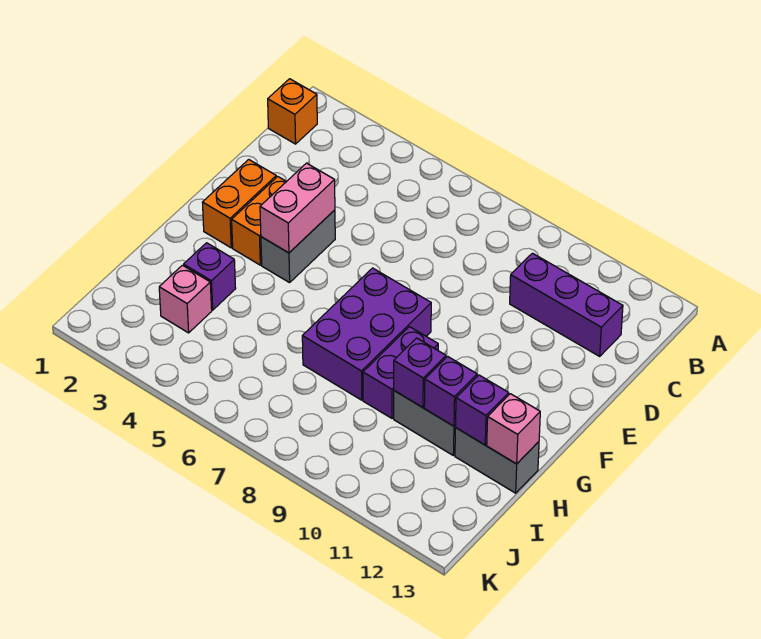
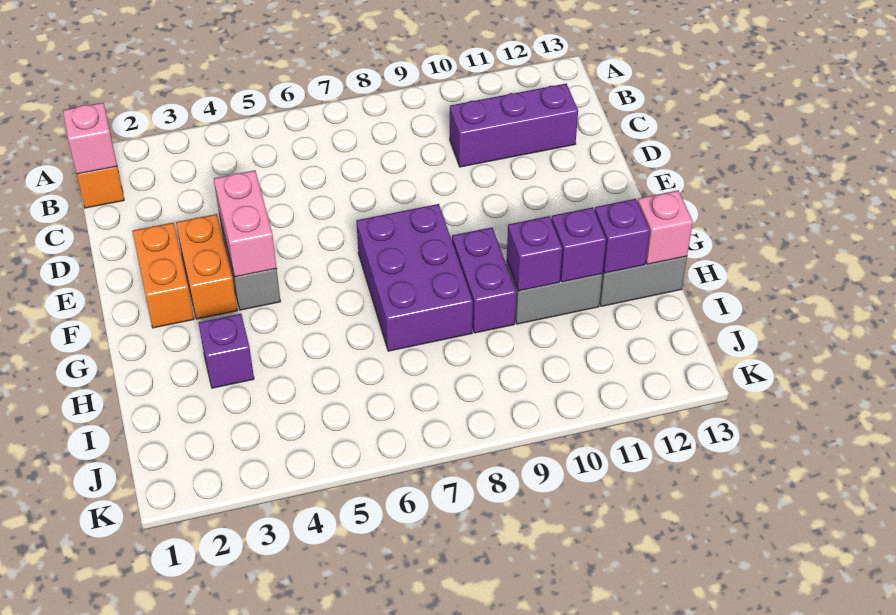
pink 1x1 brick [159,265,212,333] -> pink 1x1 brick moved to [63,103,117,174]

